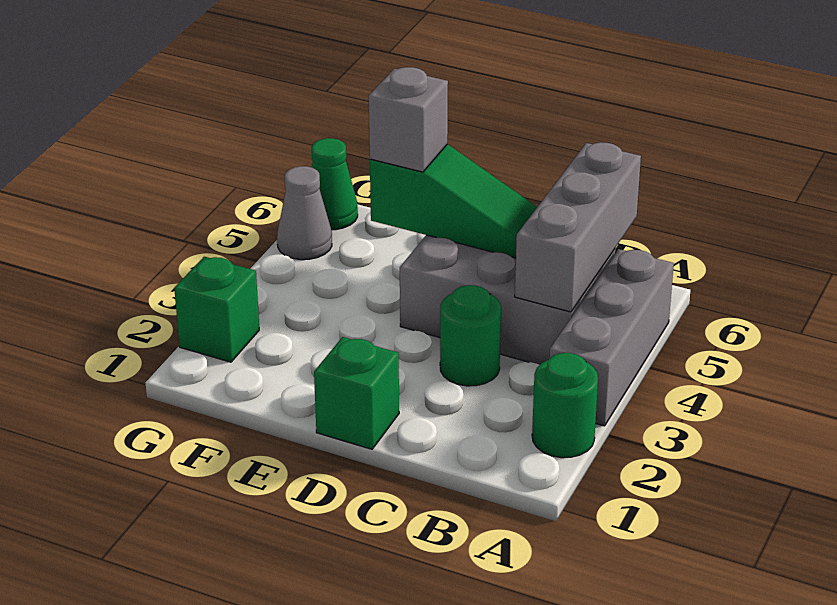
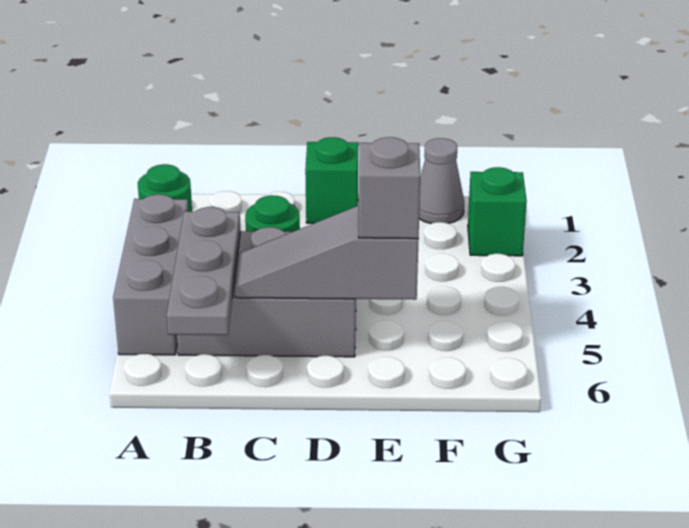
grey 1x3 brick [515,142,641,312] -> grey 1x3 plate [167,207,240,335]
green 1x3 slope [370,145,537,258] -> grey 1x3 slope [235,206,419,300]
grey 1x1 cone [277,166,332,260] -> grey 1x1 cone moved to [419,138,464,224]
green 1x1 cone [312,138,358,230] -> none

